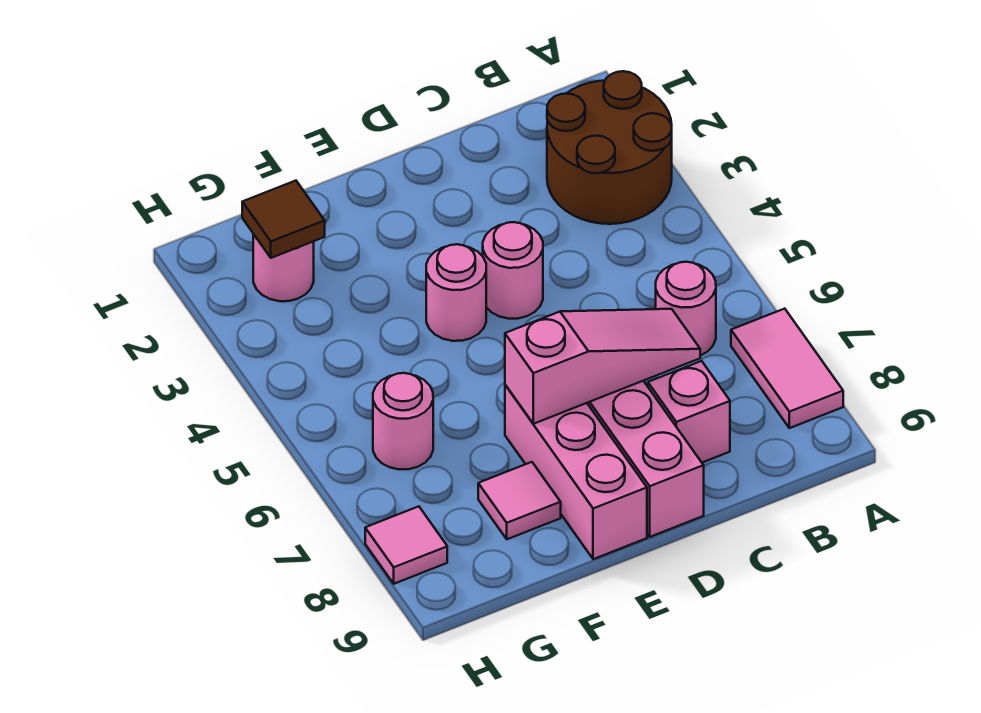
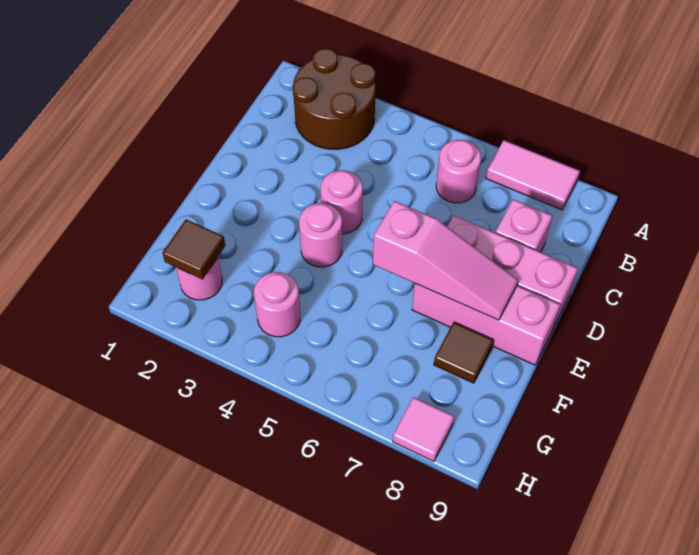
pink 1x3 slope [505,309,700,424] -> pink 1x3 slope turned to [373,201,518,320]
pink 1x1 tile [478,462,561,539] -> brown 1x1 tile [434,322,494,383]
pink 1x1 round brick [373,373,433,469] -> pink 1x1 round brick moved to [254,272,300,337]

